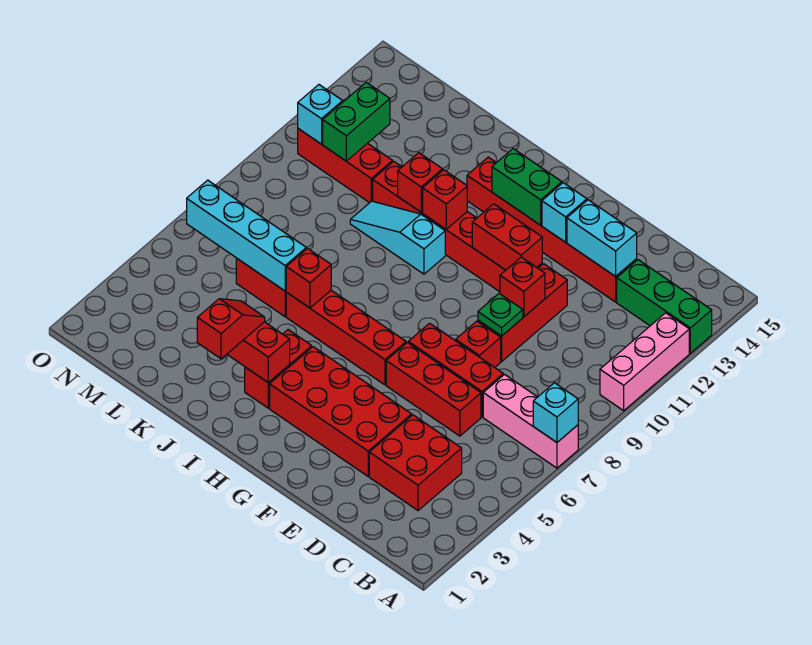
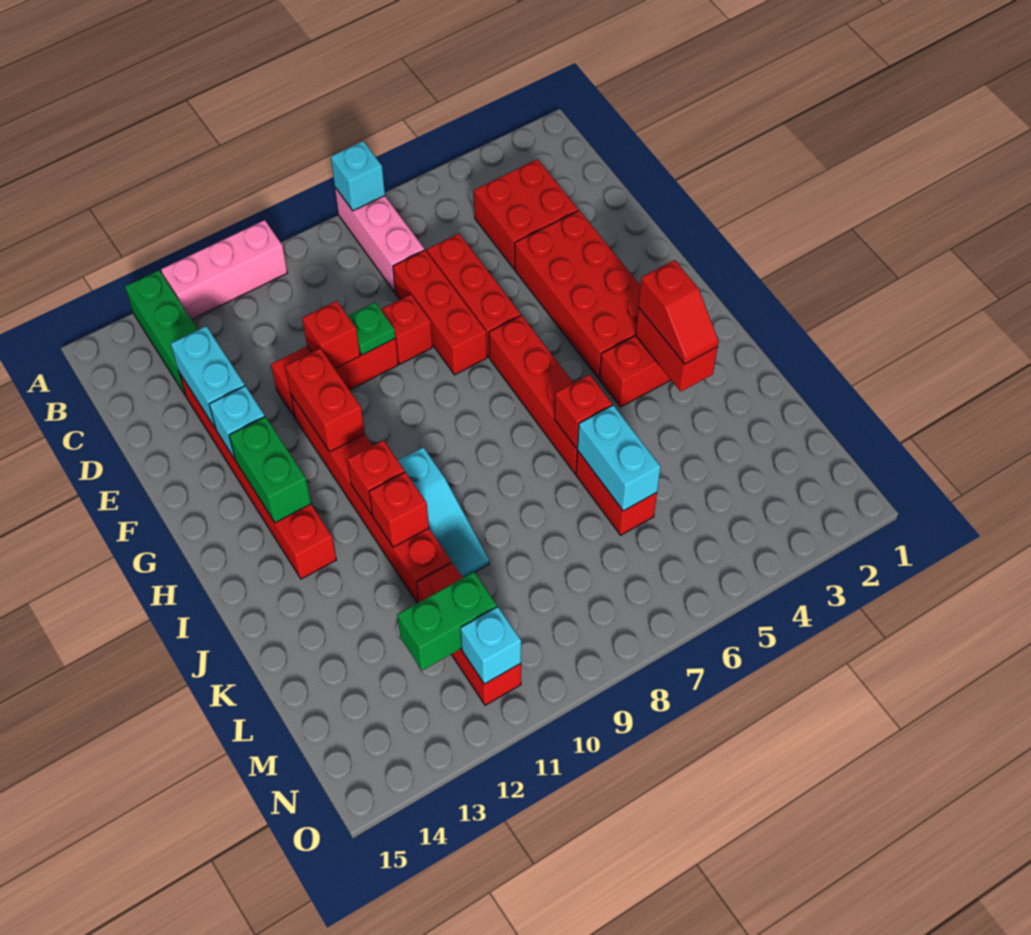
red 1x2 slope [197,299,265,359] -> red 1x2 slope turned to [638,260,719,364]
cyan 1x4 brick [187,180,306,291] -> cyan 1x2 brick [577,405,661,511]

